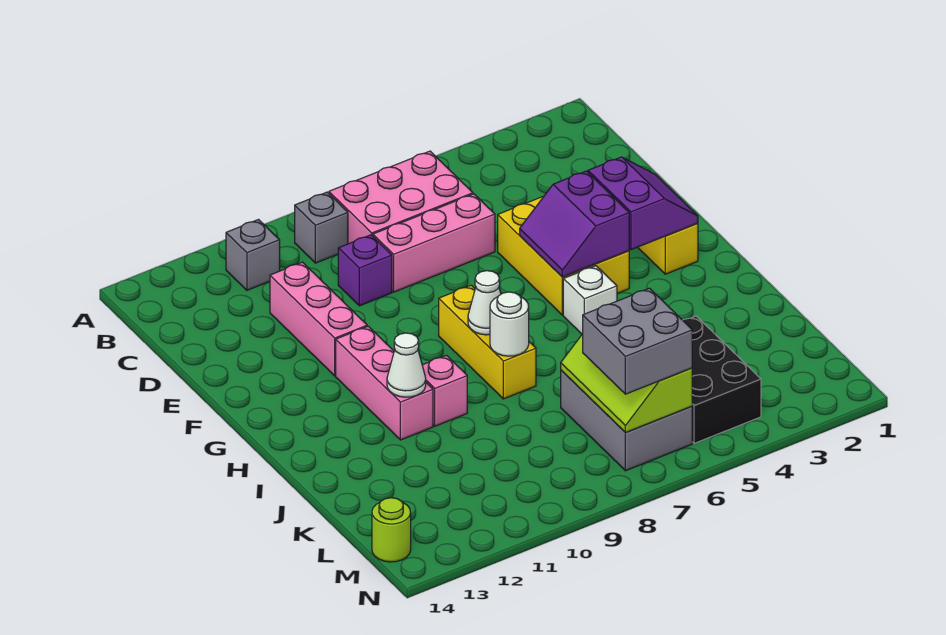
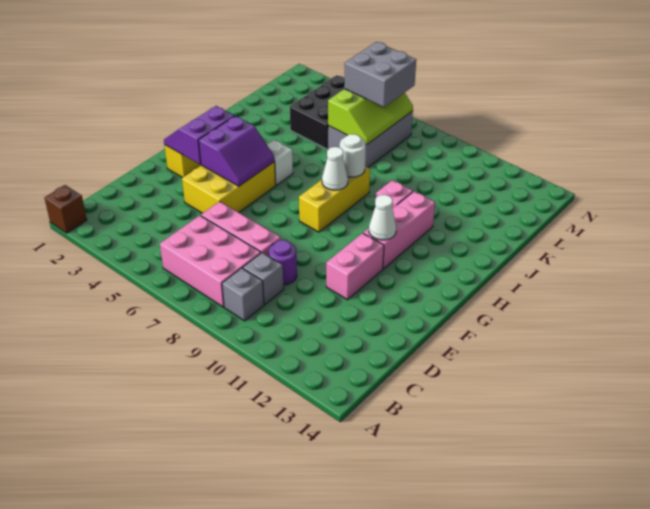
none -> brown 1x1 brick [45,185,87,233]
grey 1x1 brick [226,220,280,290] -> grey 1x1 brick moved to [243,253,284,305]
purple 1x1 brick [338,235,392,306] -> purple 1x1 round brick [269,240,297,285]
pink 1x3 brick [270,262,367,376] -> pink 1x2 brick [326,233,384,300]
white 1x1 cone [387,333,426,397] -> white 1x1 cone moved to [369,195,396,240]
lime 1x1 round brick [372,498,411,562] -> none

